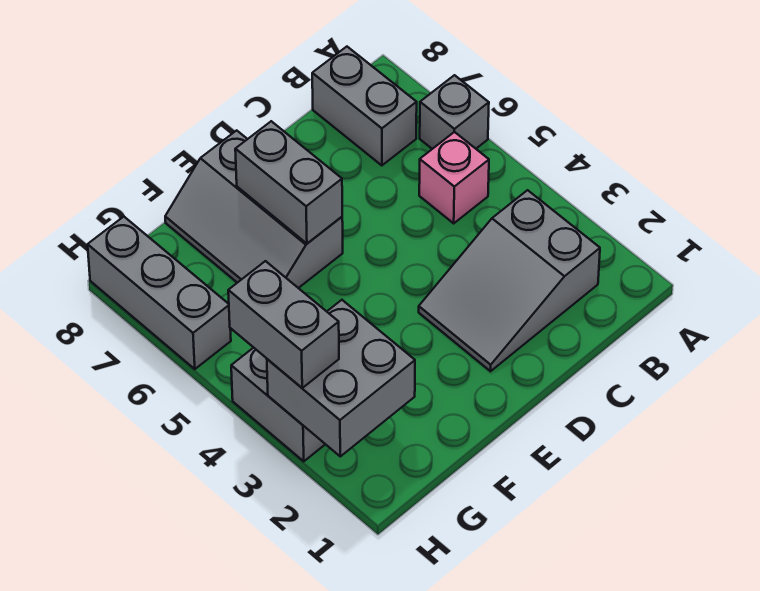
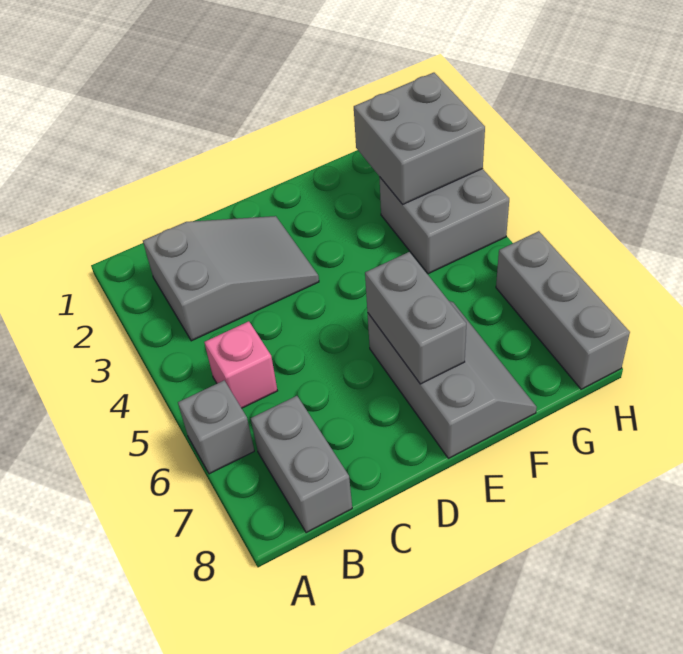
grey 1x2 brick [228,261,339,388] -> none

